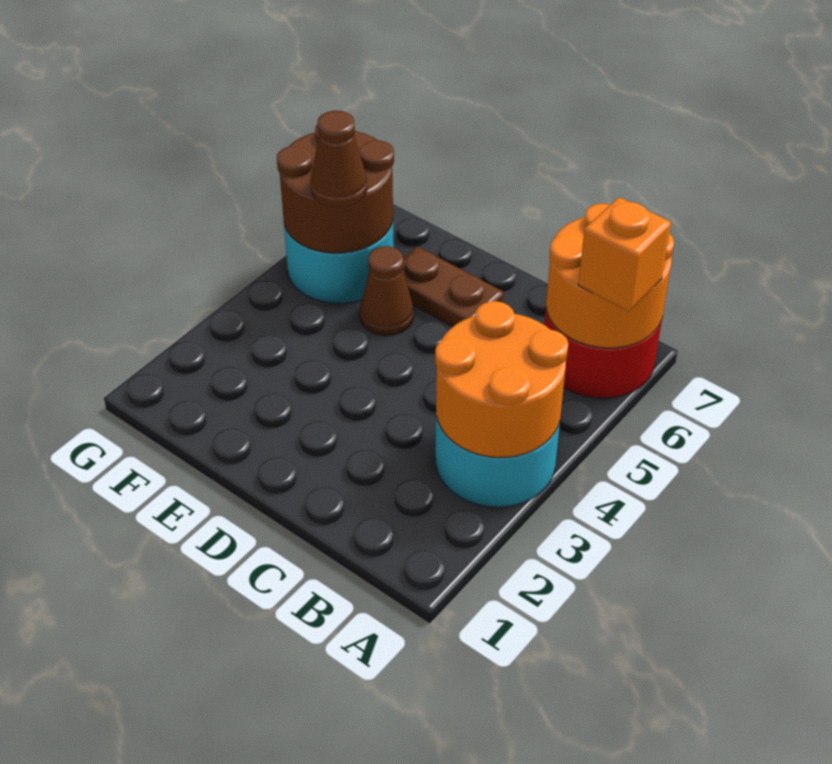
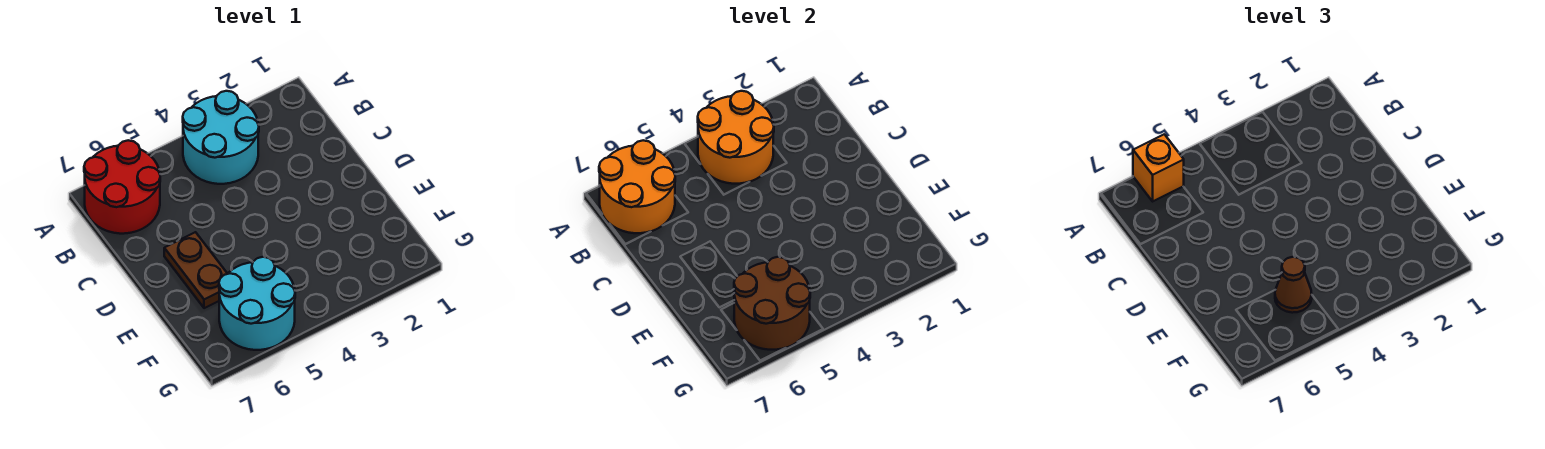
brown 1x1 cone [360,246,414,336] -> none

